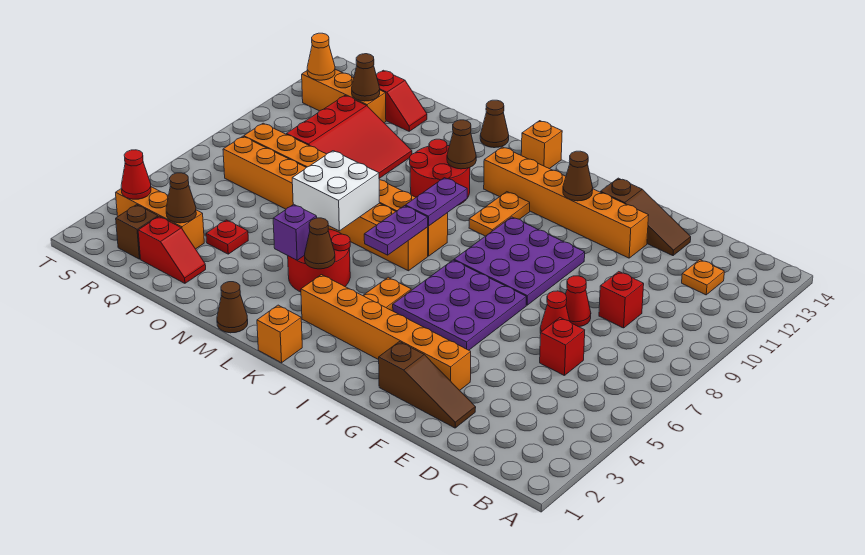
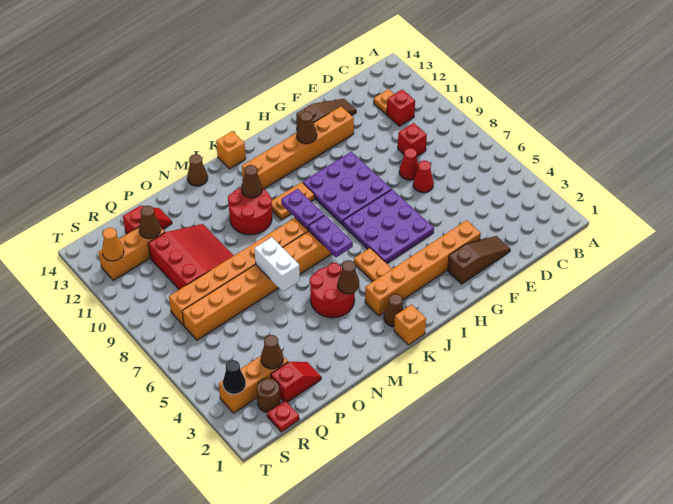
red 1x1 brick [540,318,585,376] -> red 1x1 brick moved to [387,89,415,126]
orange 1x2 plate [469,192,530,236] -> orange 1x2 plate turned to [271,182,315,220]
brown 1x1 cone [217,282,248,333] -> brown 1x1 cone moved to [384,294,404,327]
purple 1x1 brick [273,204,317,260] -> none
white 2x2 brick [292,151,380,231] -> white 1x2 brick [255,237,300,292]
red 1x1 plate [206,220,248,254] -> red 1x1 plate moved to [267,401,299,432]
brown 1x1 brick [116,205,158,259] -> brown 1x1 round brick [257,378,280,412]
red 1x1 cone [121,150,151,199] -> black 1x1 cone [223,360,246,394]

